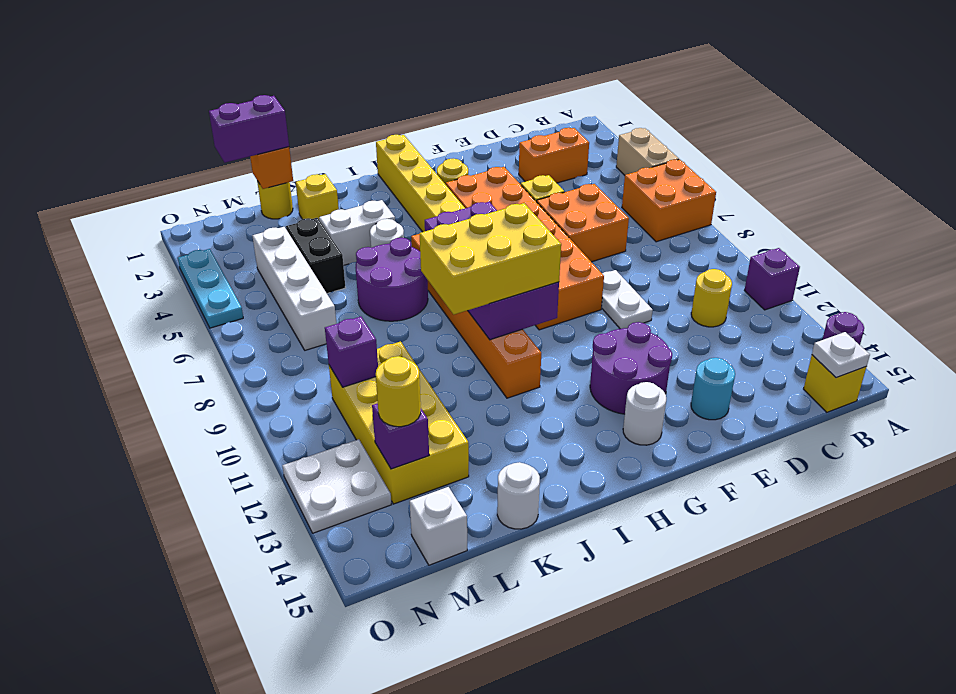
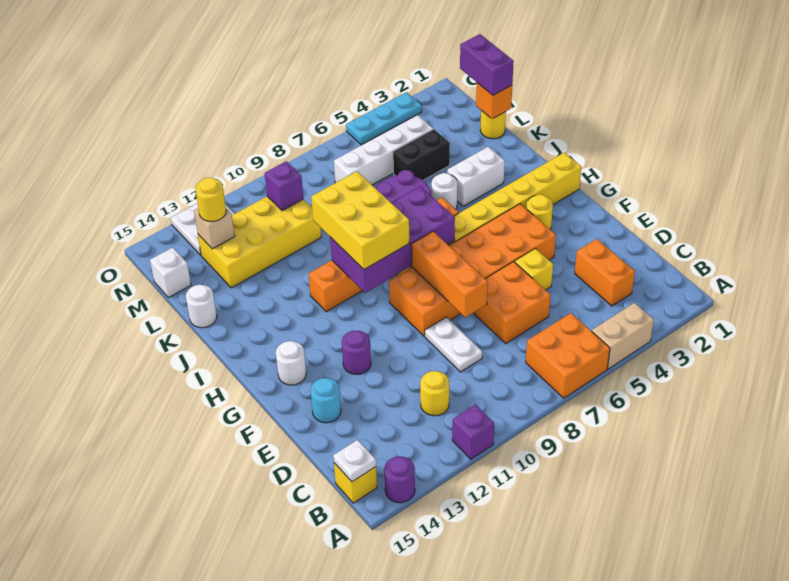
none -> orange 1x3 brick [411,231,488,317]
white 1x2 plate [601,270,653,329] -> white 1x2 plate turned to [425,317,482,372]
purple 2x2 round brick [590,322,672,414] -> purple 1x1 round brick [342,331,371,374]
white 1x2 brick [319,200,395,265] -> white 1x2 brick turned to [447,147,505,206]
yellow 1x1 brick [296,174,339,219] -> none
purple 1x1 brick [372,403,429,469] -> tan 1x1 brick [194,208,235,249]

